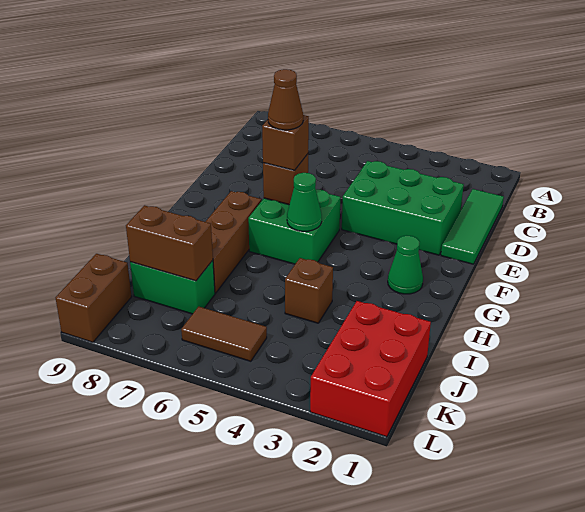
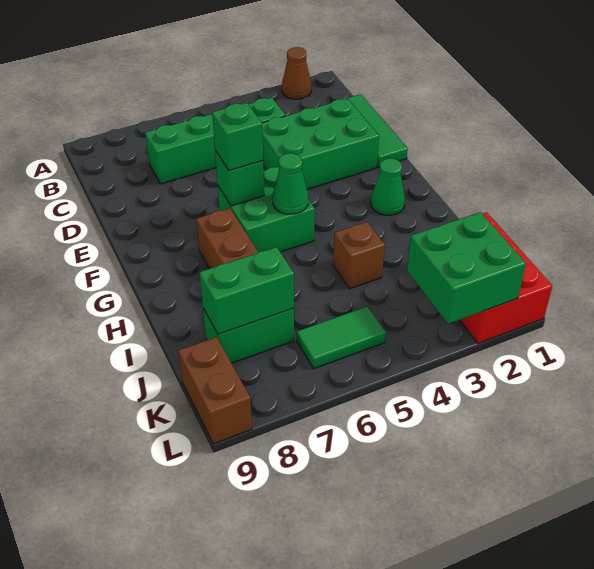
none -> green 1x4 brick [145,97,285,184]
brown 1x1 brick [263,154,308,205] -> green 1x1 brick [215,150,264,206]
brown 1x1 brick [262,115,309,170] -> green 1x1 brick [212,103,263,170]
brown 1x1 cone [268,69,303,130] -> brown 1x1 cone moved to [282,47,312,99]
brown 1x2 brick [126,205,213,281] -> green 1x2 brick [200,247,294,334]
none -> green 2x2 brick [407,212,526,324]
brown 1x2 tile [181,307,267,361] -> green 1x2 tile [297,306,386,369]

